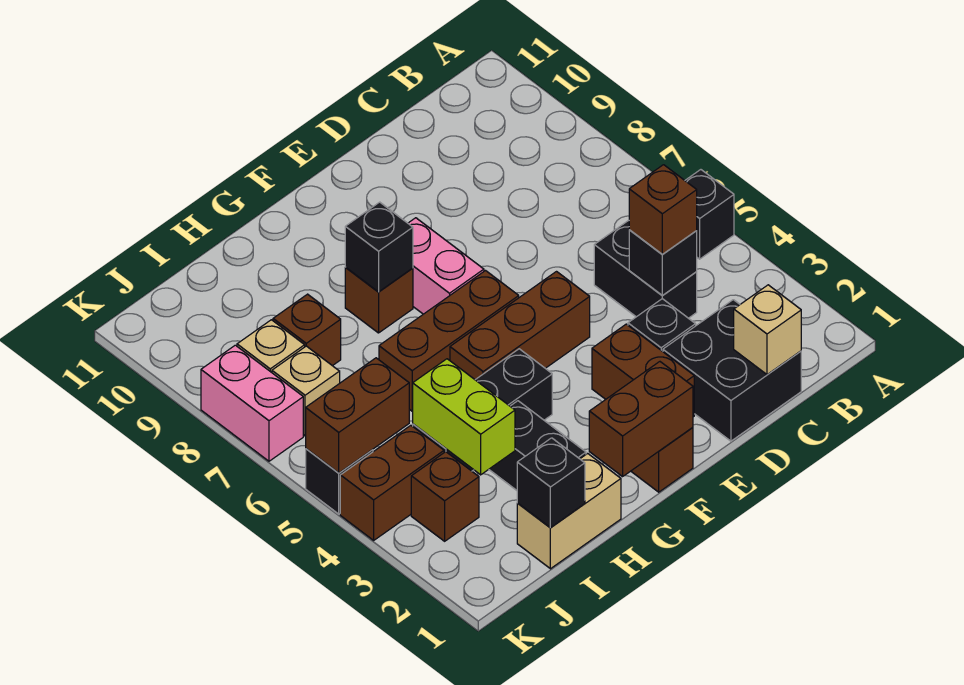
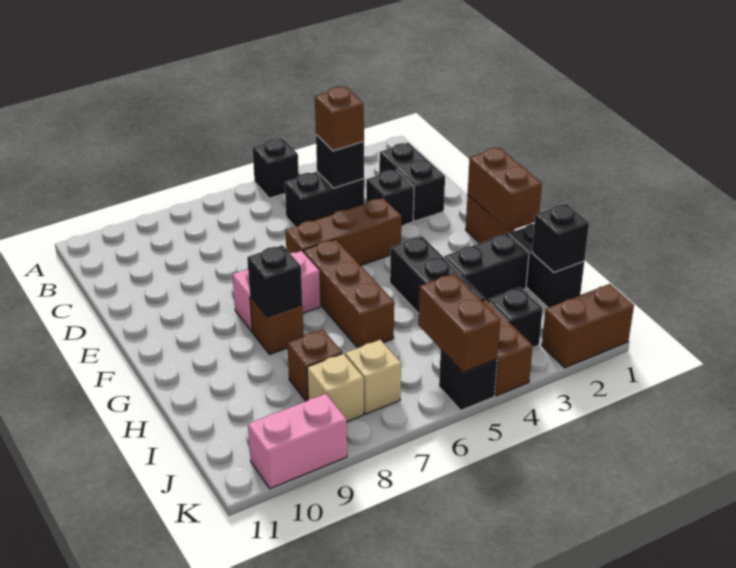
black 2x2 brick [663,300,801,441] -> black 1x2 brick [379,143,445,221]
tan 1x1 brick [734,285,801,374] -> none
brown 1x2 brick [592,324,694,417] -> brown 1x2 brick moved to [542,284,634,368]
brown 1x3 brick [450,272,590,380] -> brown 1x3 brick turned to [285,198,401,266]
tan 1x2 brick [517,453,621,569] -> black 1x2 brick [509,224,584,308]
lime 1x2 brick [413,359,515,475] -> none
brown 1x1 brick [411,452,479,541] -> black 1x1 brick [488,287,543,347]
pink 1x2 brick [201,345,303,461] -> pink 1x2 brick moved to [248,394,347,489]

